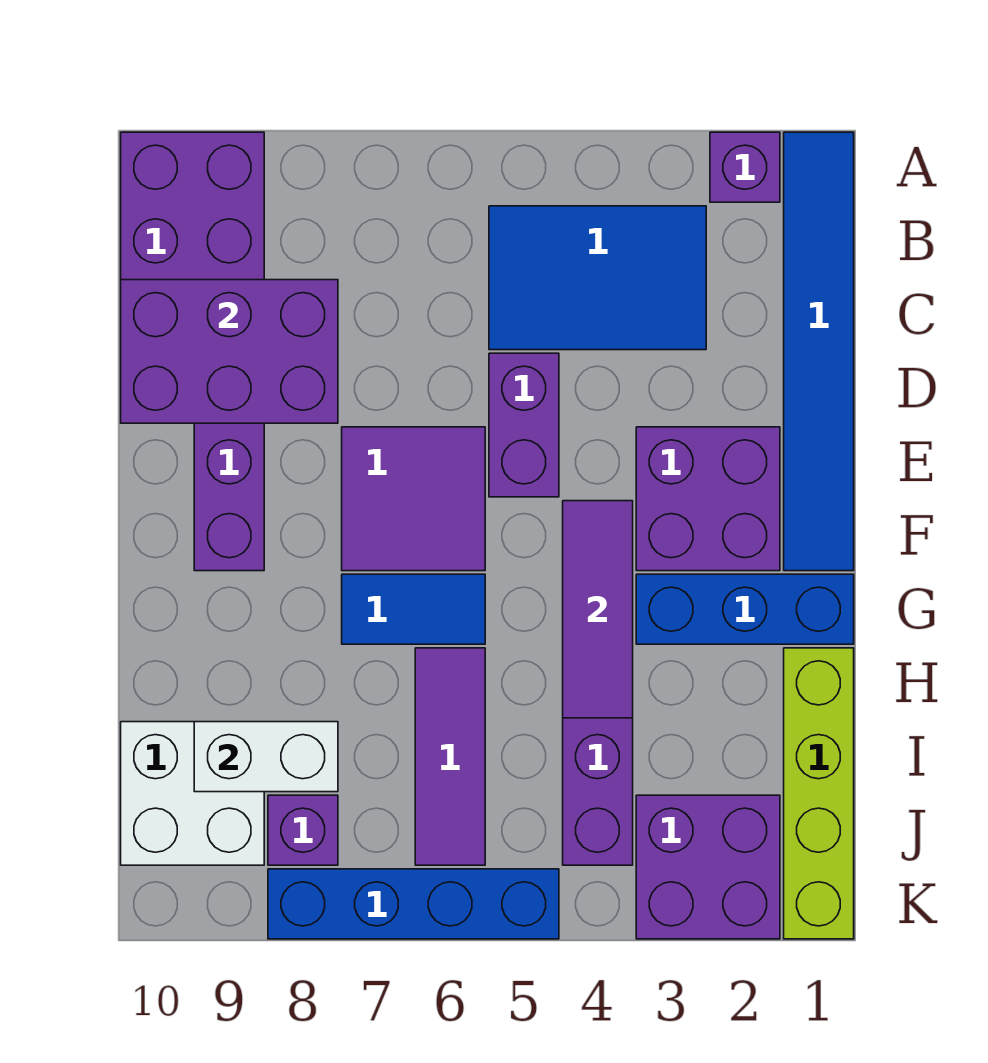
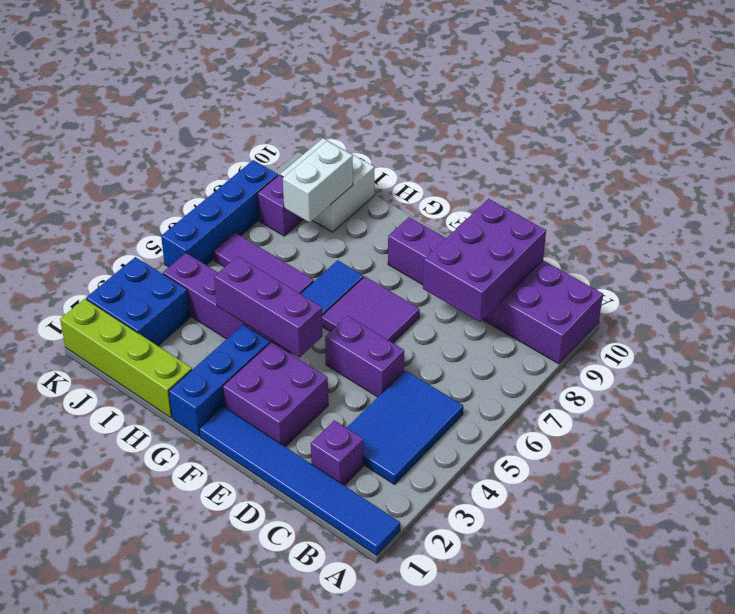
purple 1x1 brick [710,132,780,202] -> purple 1x1 brick moved to [311,420,363,485]
purple 1x3 tile [563,501,633,718] -> purple 1x3 brick [214,256,323,357]
purple 2x2 brick [636,795,780,939] -> blue 2x2 brick [86,257,190,346]

